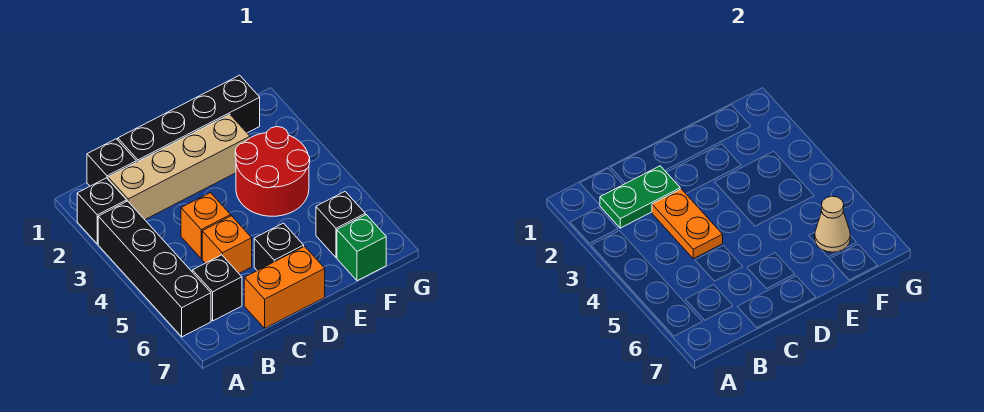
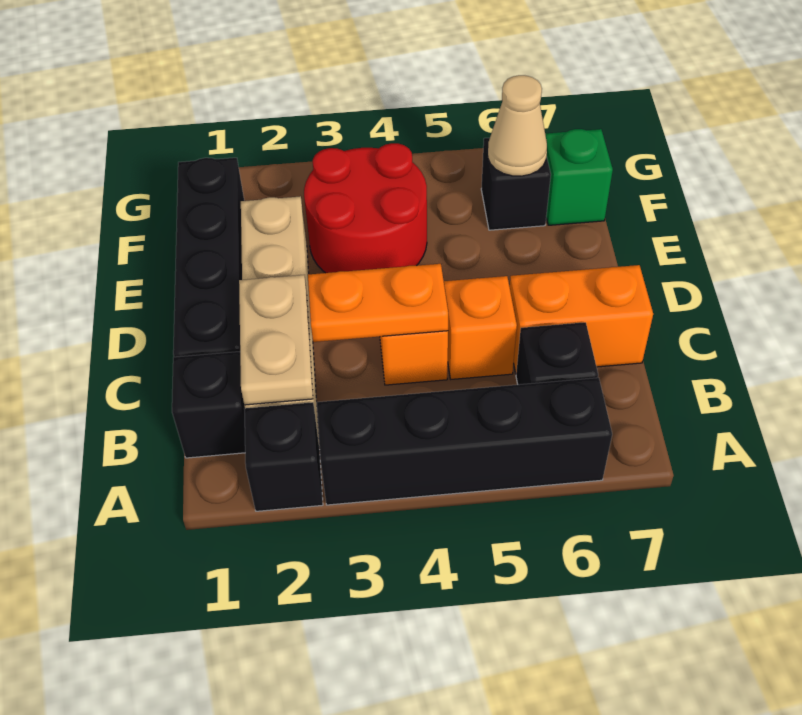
green 1x2 plate [600,166,680,228] -> tan 1x2 plate [239,275,313,405]
orange 1x2 brick [244,246,325,328] -> orange 1x2 brick turned to [510,265,653,373]
black 1x1 brick [254,223,304,271] -> none

